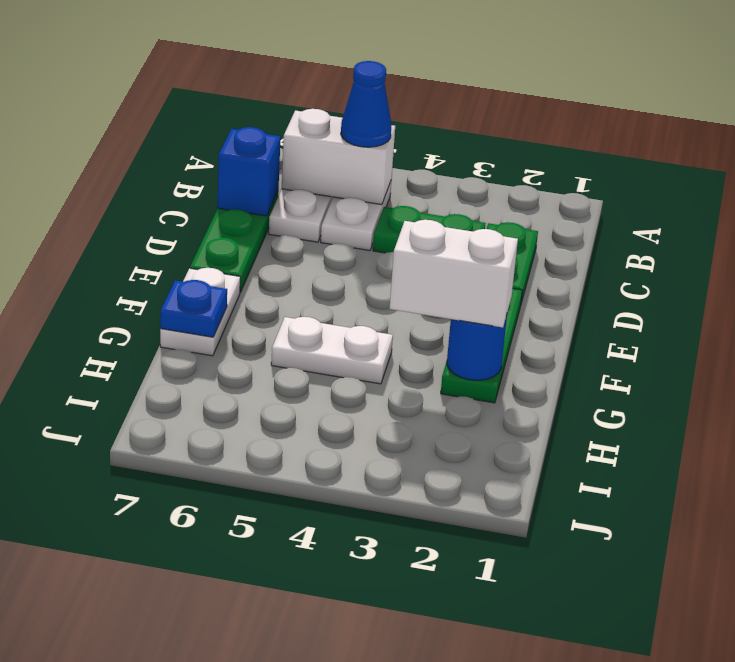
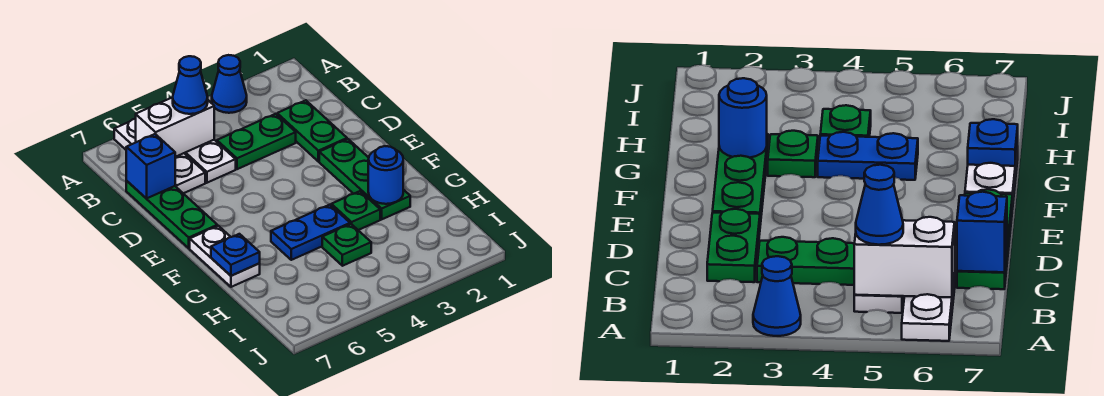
none -> blue 1x1 cone [212,55,247,113]
white 1x2 brick [389,220,518,327] -> none
none -> green 1x1 plate [331,191,380,230]
white 1x2 plate [271,317,393,384] -> blue 1x2 plate [271,205,350,260]
none -> green 1x1 plate [322,224,371,266]

